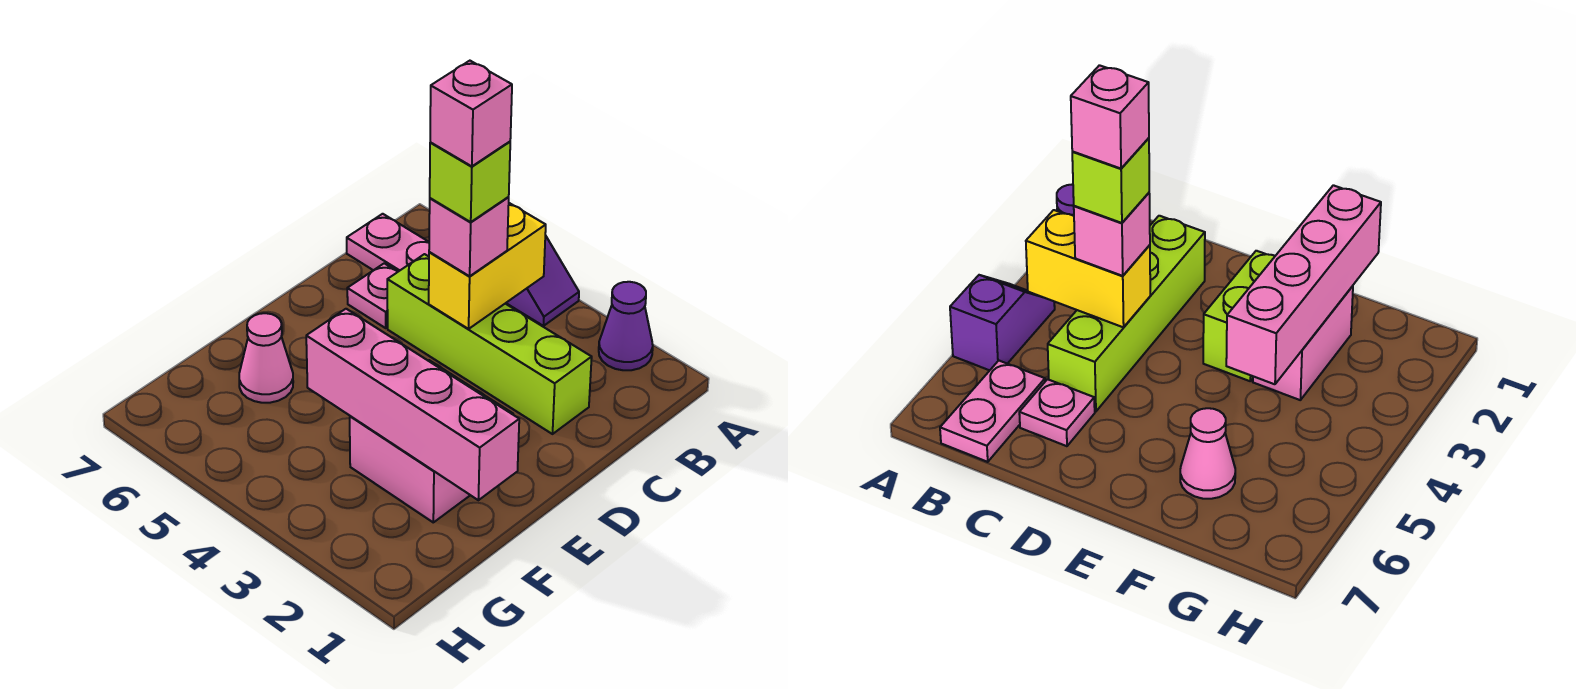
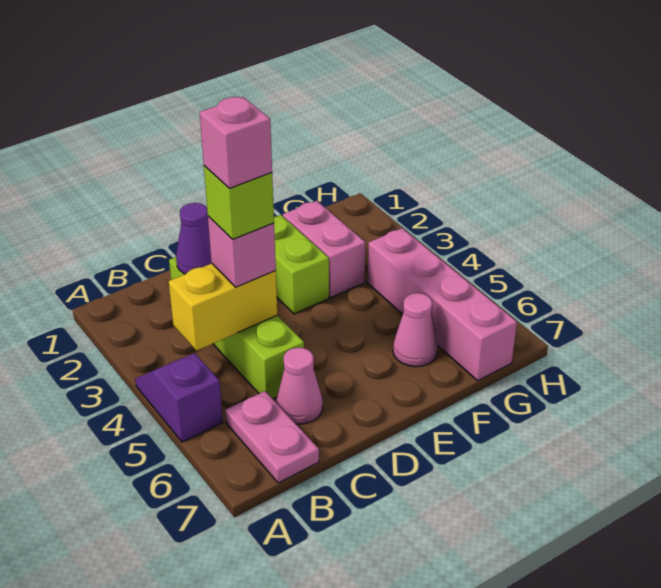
purple 1x1 cone [599,282,653,370] -> purple 1x1 cone moved to [176,203,211,274]
pink 1x1 plate [347,263,397,328] -> pink 1x1 cone [276,348,323,424]
pink 1x4 brick [306,309,519,500] -> pink 1x4 brick moved to [367,228,517,381]

